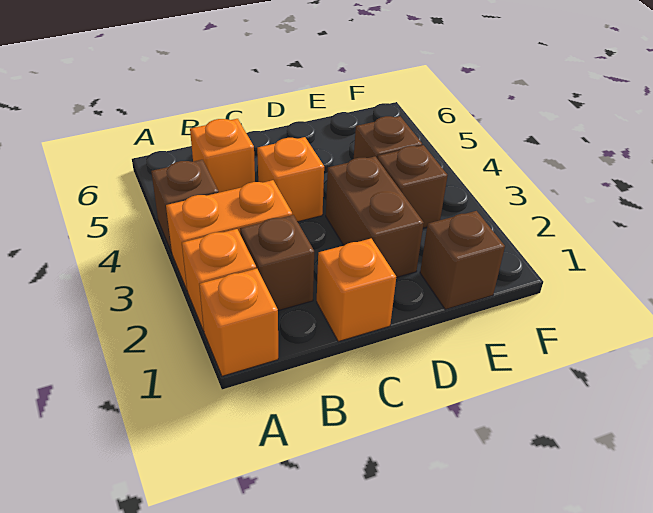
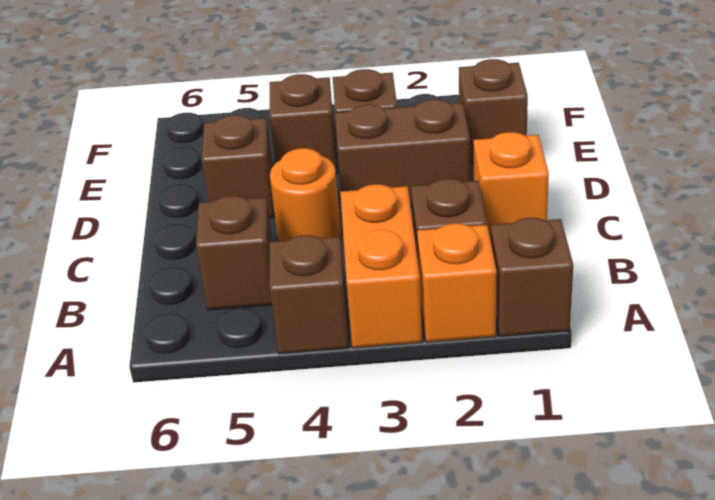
orange 1x1 brick [199,269,278,376] -> brown 1x1 brick [491,218,573,337]
orange 1x1 brick [190,119,255,193] -> brown 1x1 brick [196,196,272,310]
orange 1x1 brick [257,137,324,222] -> orange 1x1 round brick [270,148,341,241]
none -> brown 1x1 brick [202,115,274,218]

